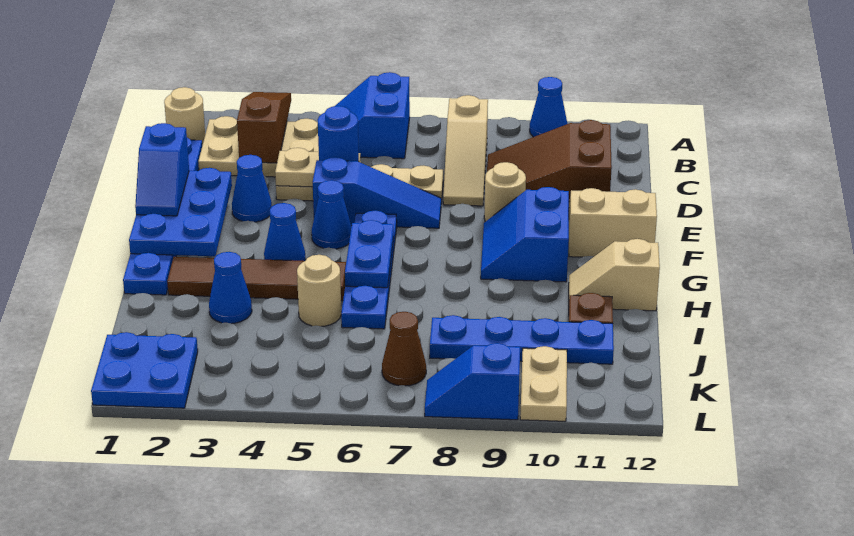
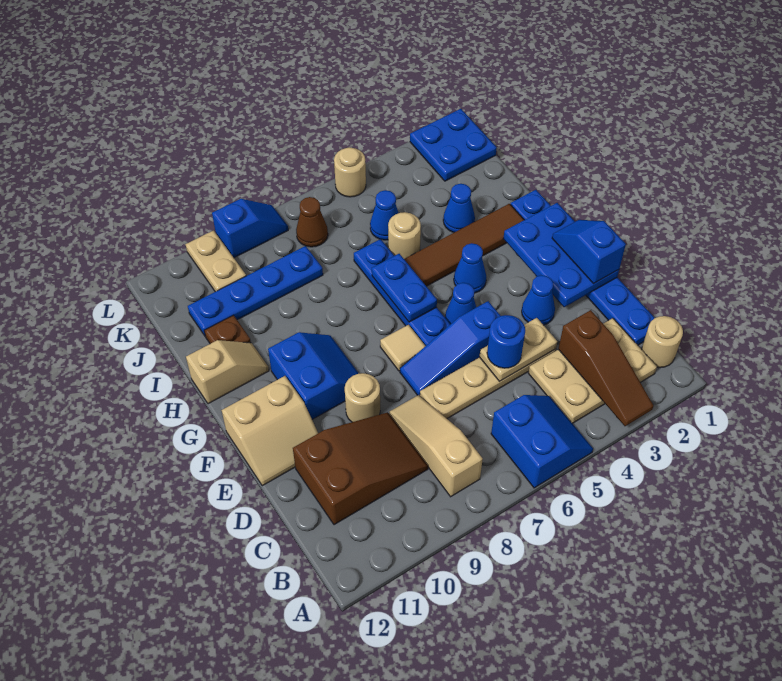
blue 1x1 cone [530,77,567,137] -> blue 1x1 cone moved to [370,190,398,240]
none -> tan 1x1 tile [380,325,425,371]
none -> tan 1x1 round brick [334,147,366,197]

